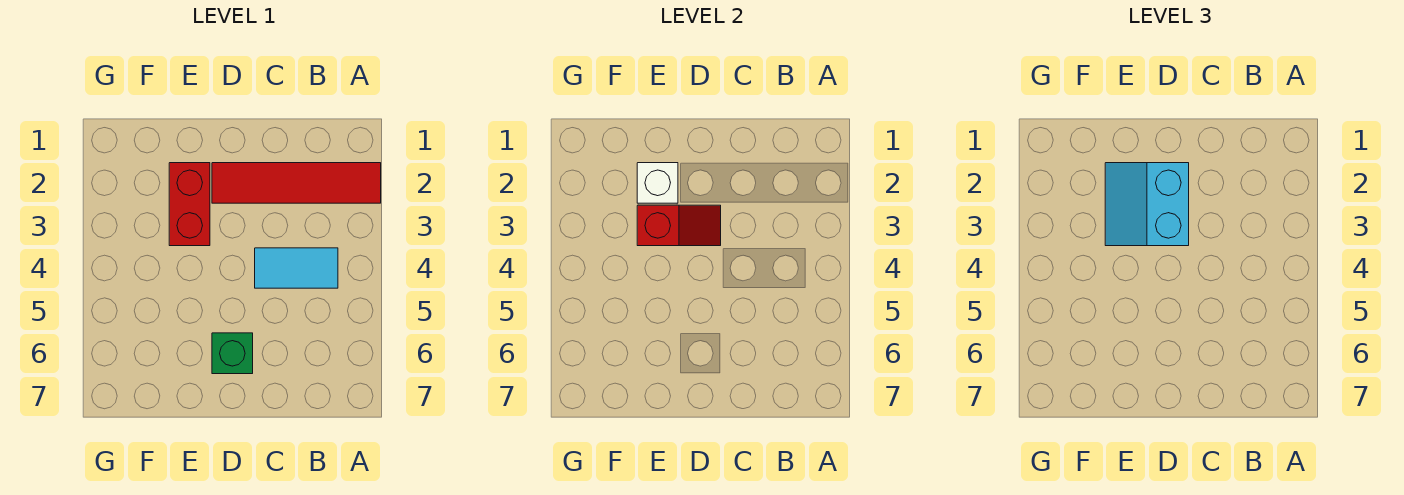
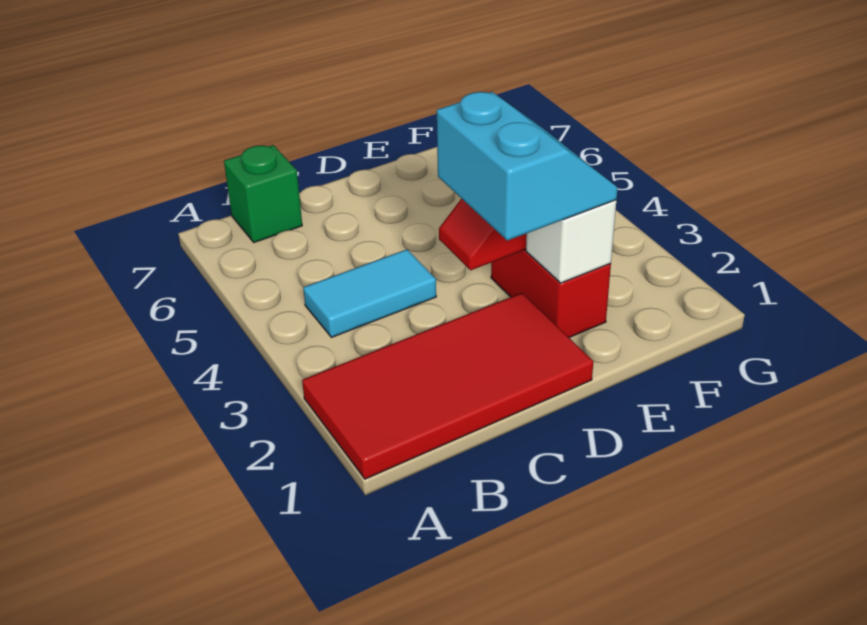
red 1x4 tile [212,163,381,203] -> red 2x4 tile [302,293,593,479]
green 1x1 brick [212,333,253,374] -> green 1x1 brick moved to [224,145,302,242]

